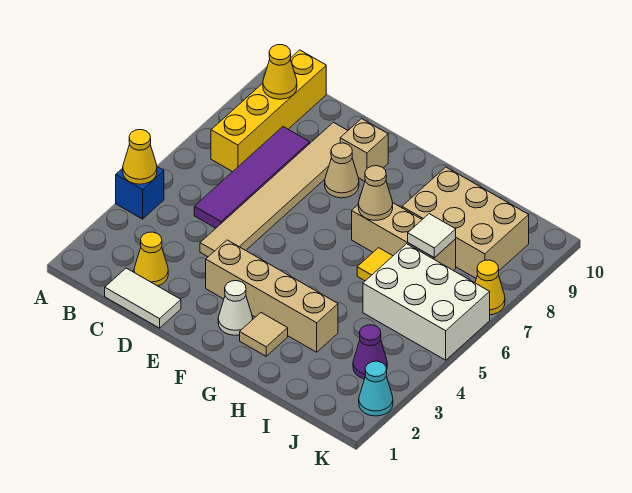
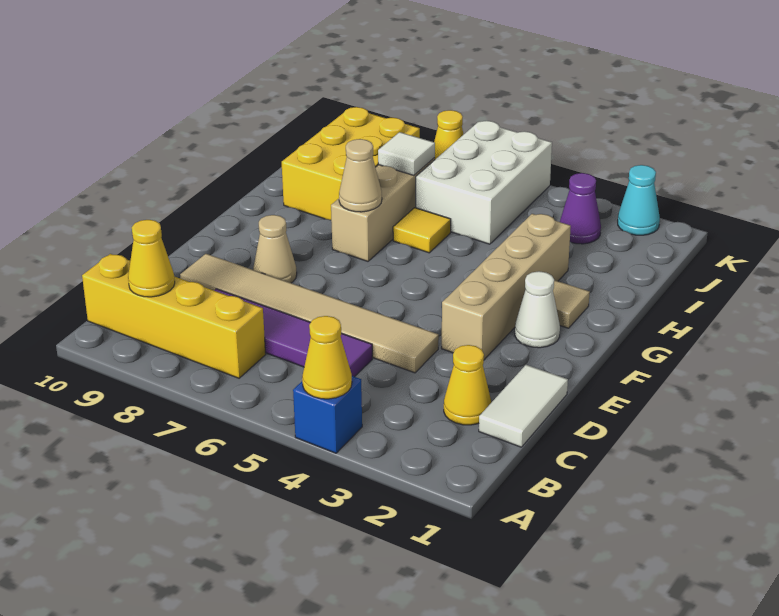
tan 1x1 brick [340,119,388,181] -> none
tan 2x3 brick [402,167,529,278] -> yellow 2x3 brick [282,107,420,220]

